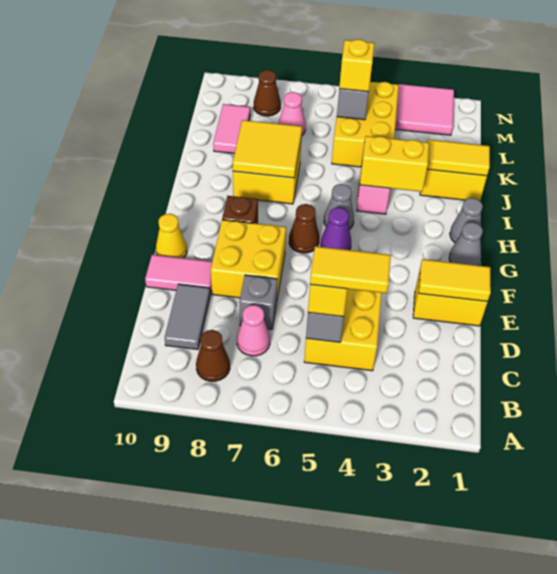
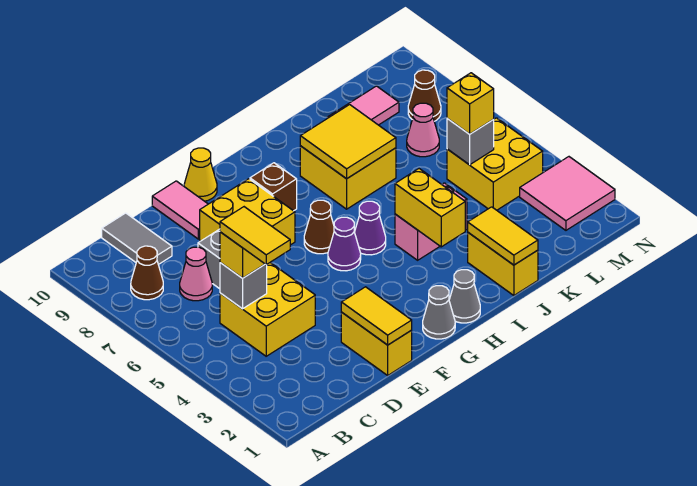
grey 1x2 tile [165,284,210,350] -> grey 1x2 tile turned to [102,213,172,265]
grey 1x1 cone [324,184,354,230] -> purple 1x1 cone [355,201,386,255]
yellow 2x3 brick [332,82,399,167] -> yellow 2x2 brick [447,118,543,210]

